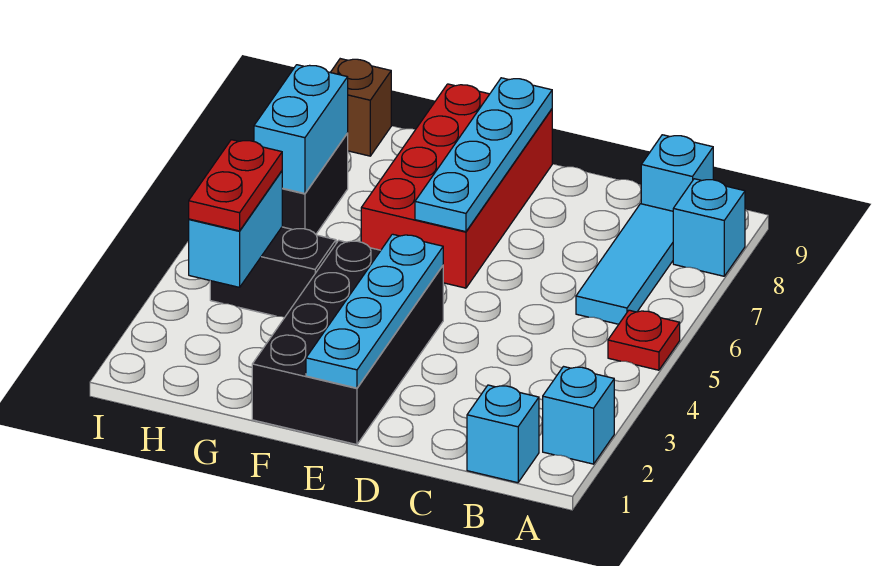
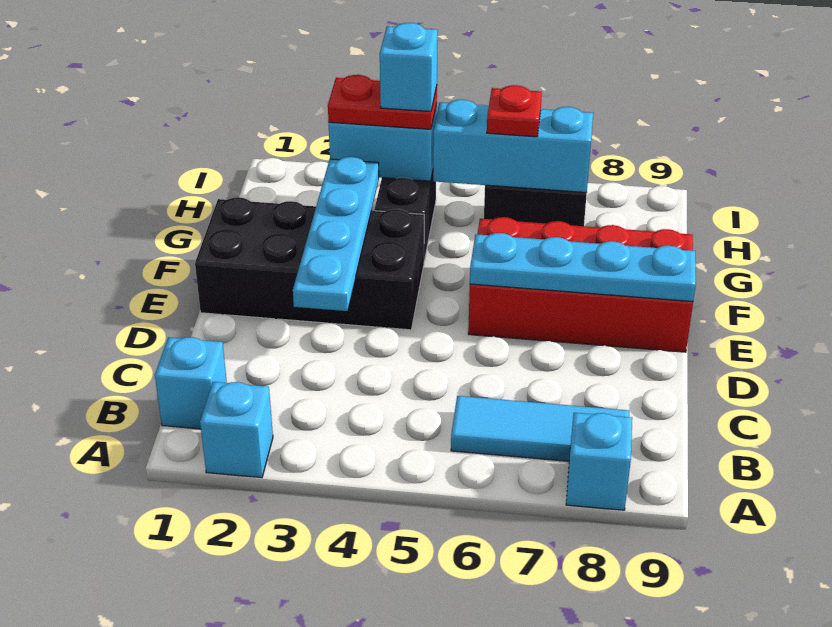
red 1x1 plate [608,310,680,370] -> red 1x1 plate moved to [487,85,542,137]
cyan 1x1 brick [641,135,713,211] -> cyan 1x1 brick moved to [380,23,438,111]
cyan 1x4 plate [306,234,443,388] -> cyan 1x4 plate turned to [293,157,379,311]
cyan 1x2 brick [254,65,348,194] -> cyan 1x3 brick [433,100,593,193]
brown 1x1 brick [330,59,391,156] -> none

